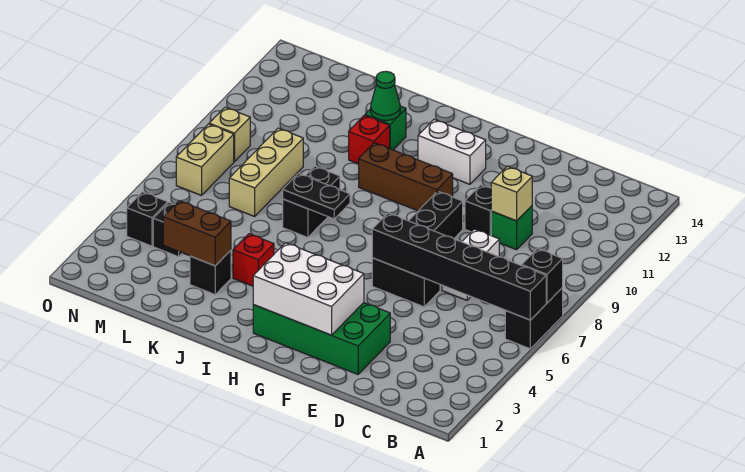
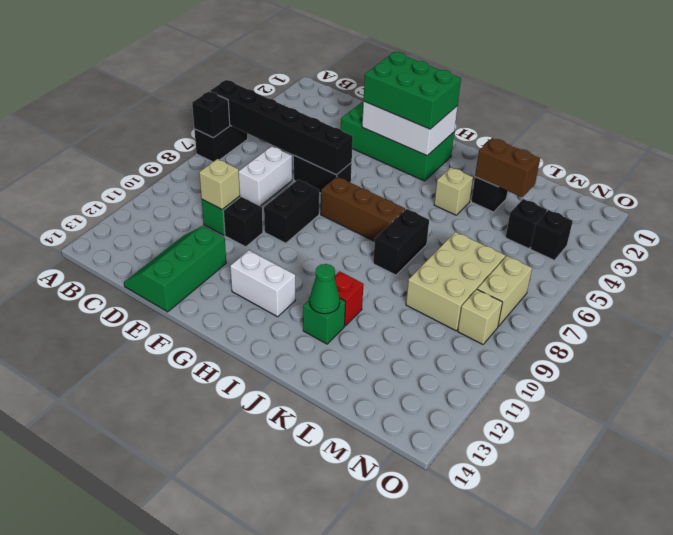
none -> green 2x3 slope [124,226,226,312]
none -> green 2x3 brick [364,52,461,129]
brown 1x3 brick [359,143,453,211] -> brown 1x3 brick moved to [321,177,405,241]
black 1x2 plate [283,173,350,219] -> none
red 1x1 brick [233,234,274,286] -> tan 1x1 brick [434,167,473,215]
tan 1x3 brick [229,128,303,216] -> tan 2x3 brick [406,232,506,331]

